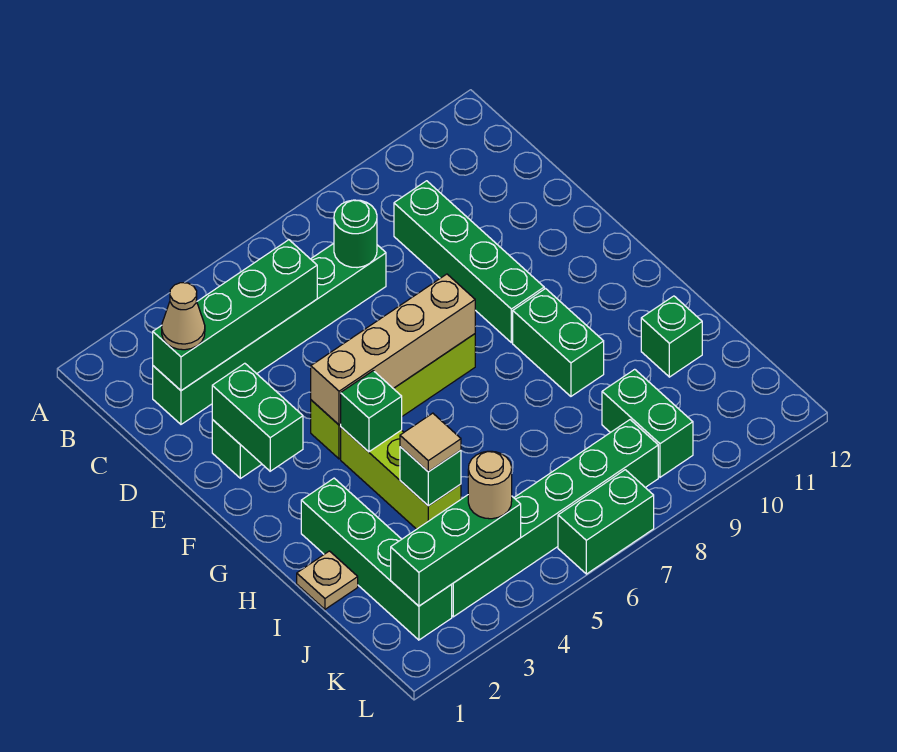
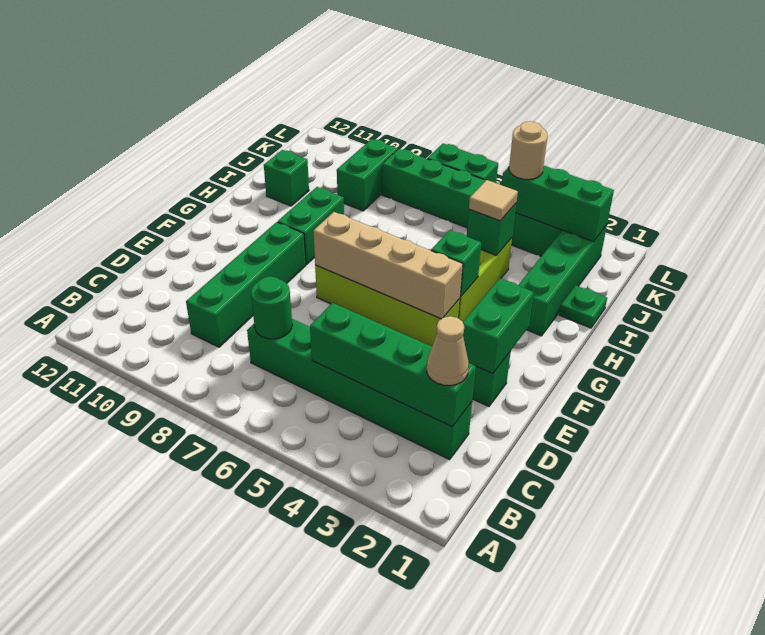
tan 1x1 plate [297,551,358,609] -> green 1x1 plate [559,285,607,328]

